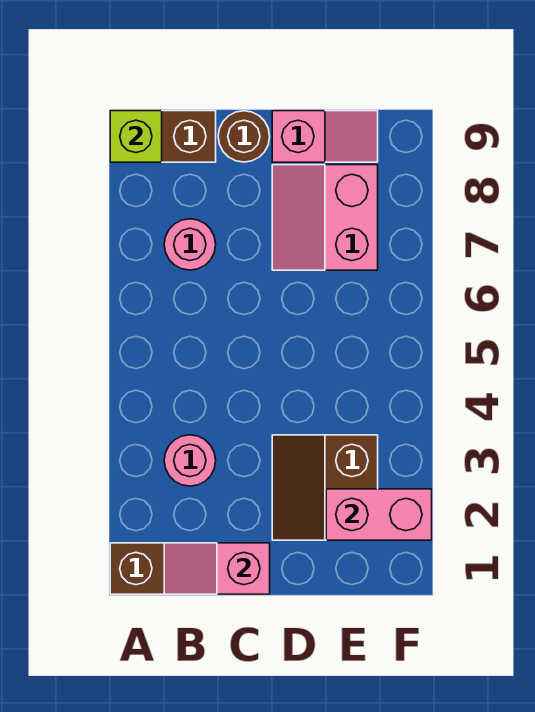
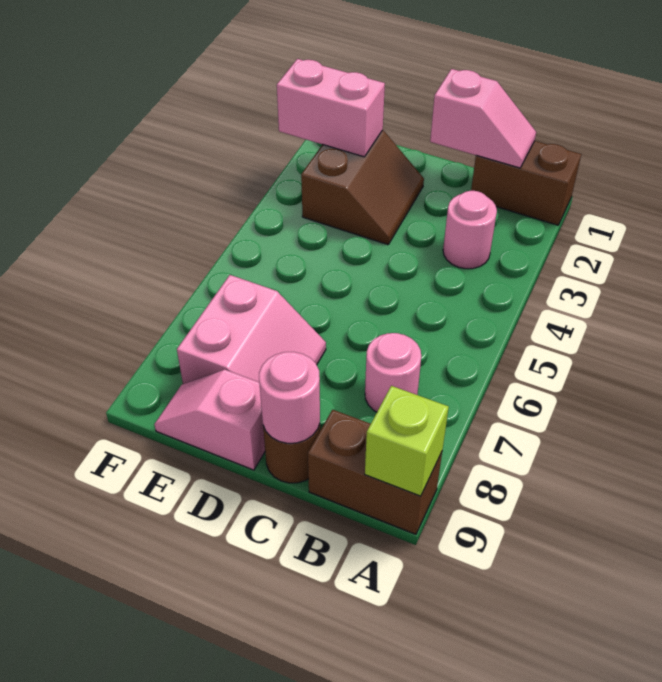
none -> pink 1x1 round brick [259,352,320,443]

